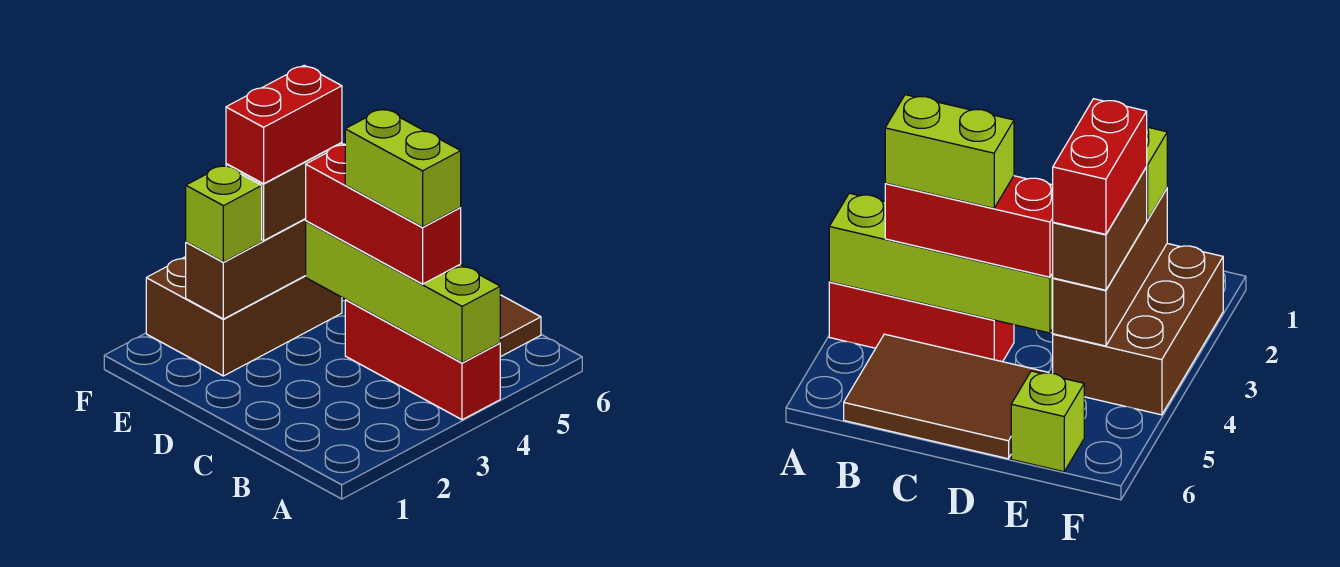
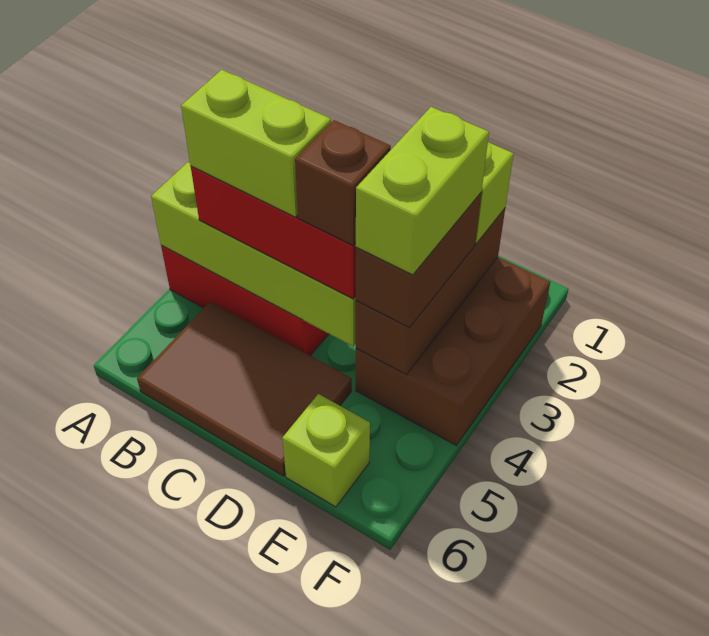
none -> brown 1x1 brick [295,120,391,245]
red 1x2 brick [226,65,342,184] -> lime 1x2 brick [356,107,489,275]

